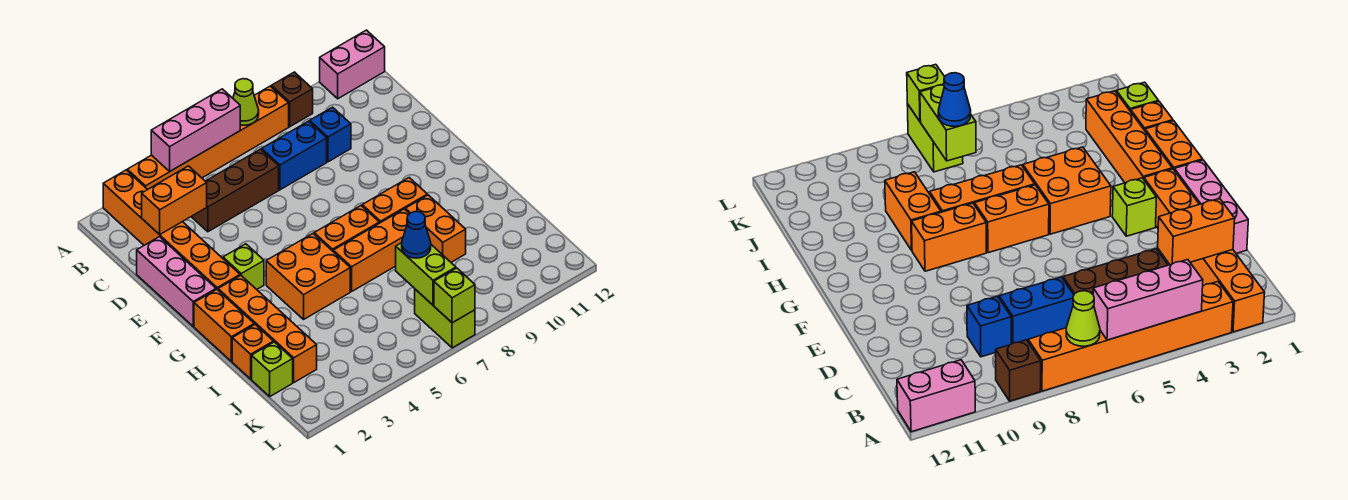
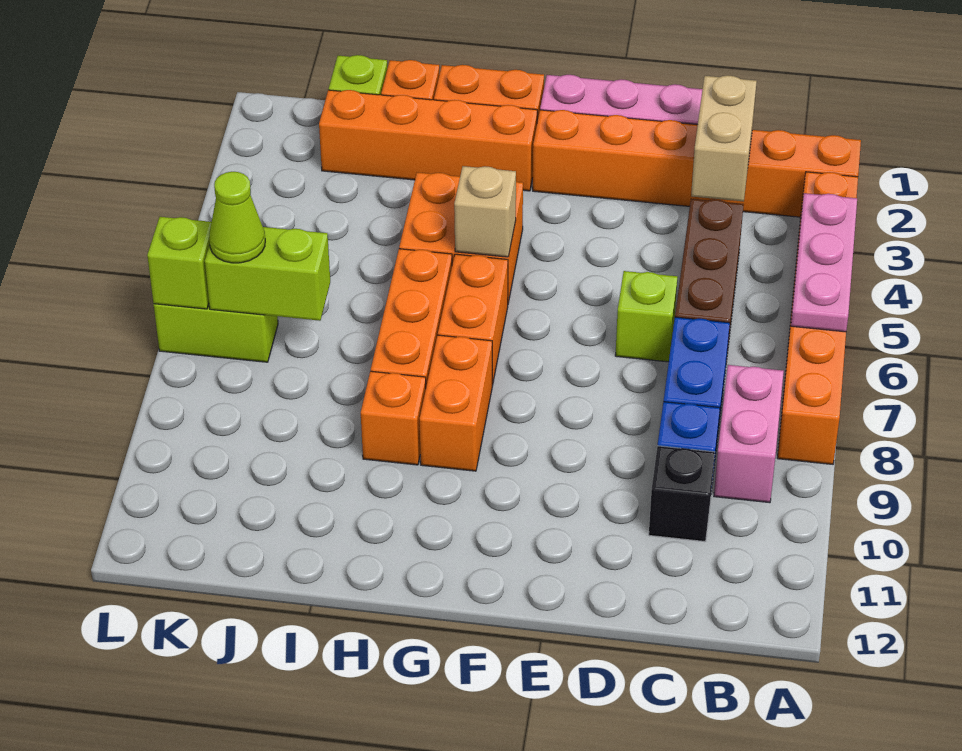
pink 1x3 brick [151,89,240,172] -> pink 1x3 plate [791,193,857,332]
lime 1x1 cone [233,79,259,125] -> lime 1x1 cone moved to [209,172,265,263]
brown 1x1 brick [271,72,313,127] -> none
pink 1x2 brick [320,30,385,99] -> pink 1x2 brick moved to [714,365,784,503]
orange 1x2 brick [142,166,207,235] -> tan 1x2 brick [691,75,757,201]
none -> black 1x1 brick [649,446,715,542]
lime 1x1 brick [223,244,264,289] -> lime 1x1 brick moved to [615,271,677,362]
none -> tan 1x1 brick [454,166,516,257]
orange 1x2 brick [405,195,466,262] -> orange 1x1 brick [361,371,426,465]
blue 1x1 cone [402,212,431,258] -> none

